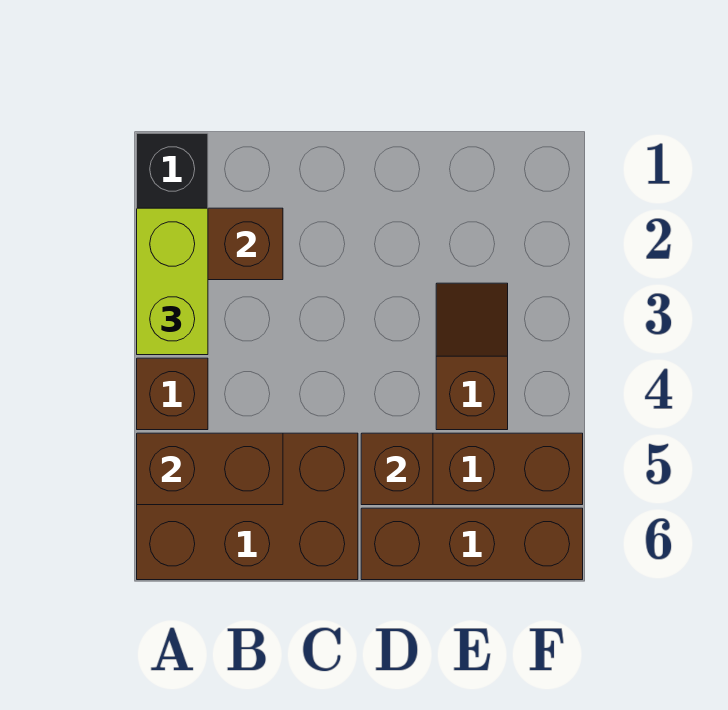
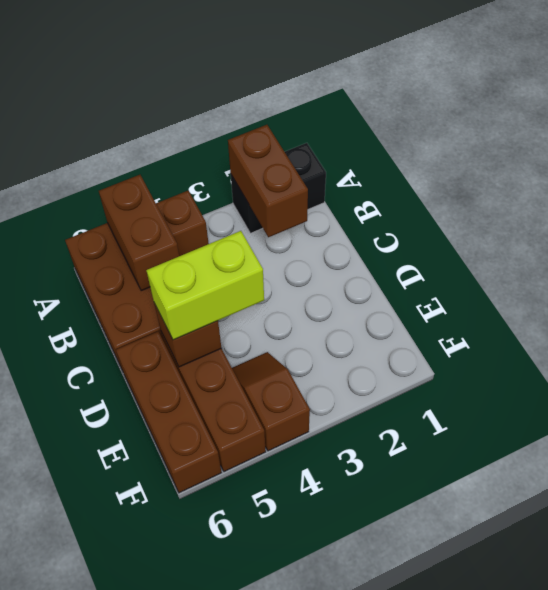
lime 1x2 brick [137,208,208,355] -> lime 1x2 brick moved to [146,231,264,340]
brown 1x2 slope [436,283,508,430] -> brown 1x2 slope turned to [232,352,310,451]

